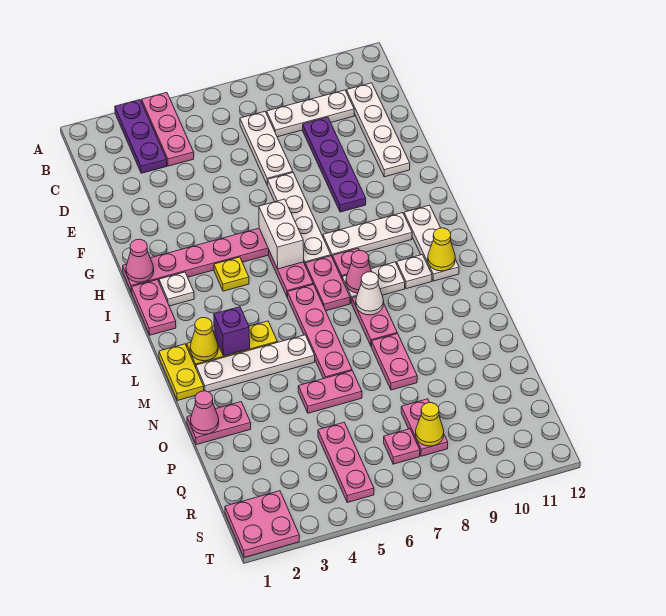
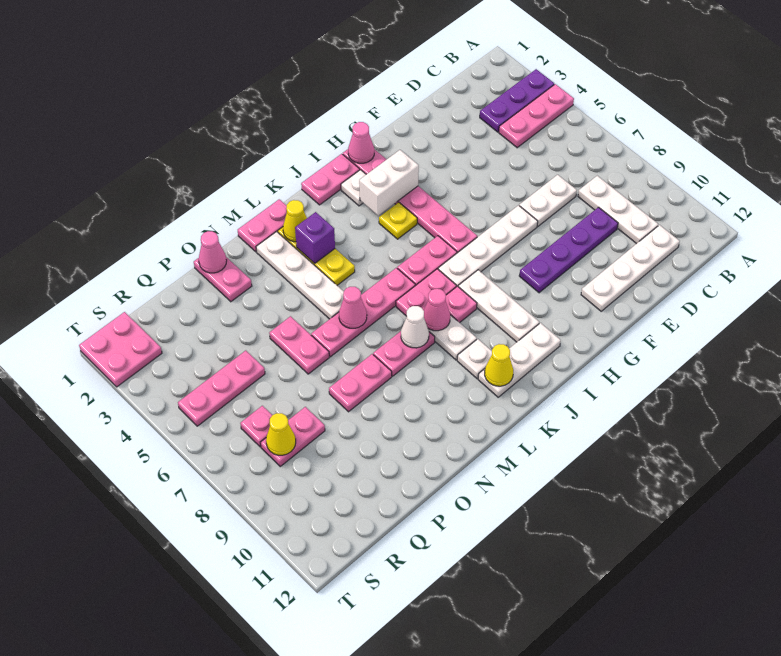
white 1x3 plate [240,112,293,185] -> white 1x2 plate [519,175,577,226]
white 1x2 brick [259,199,304,269] -> white 1x2 brick moved to [359,150,419,216]
yellow 1x2 plate [159,344,204,400] -> pink 1x2 plate [238,199,287,252]
none -> pink 1x1 cone [339,287,367,328]

